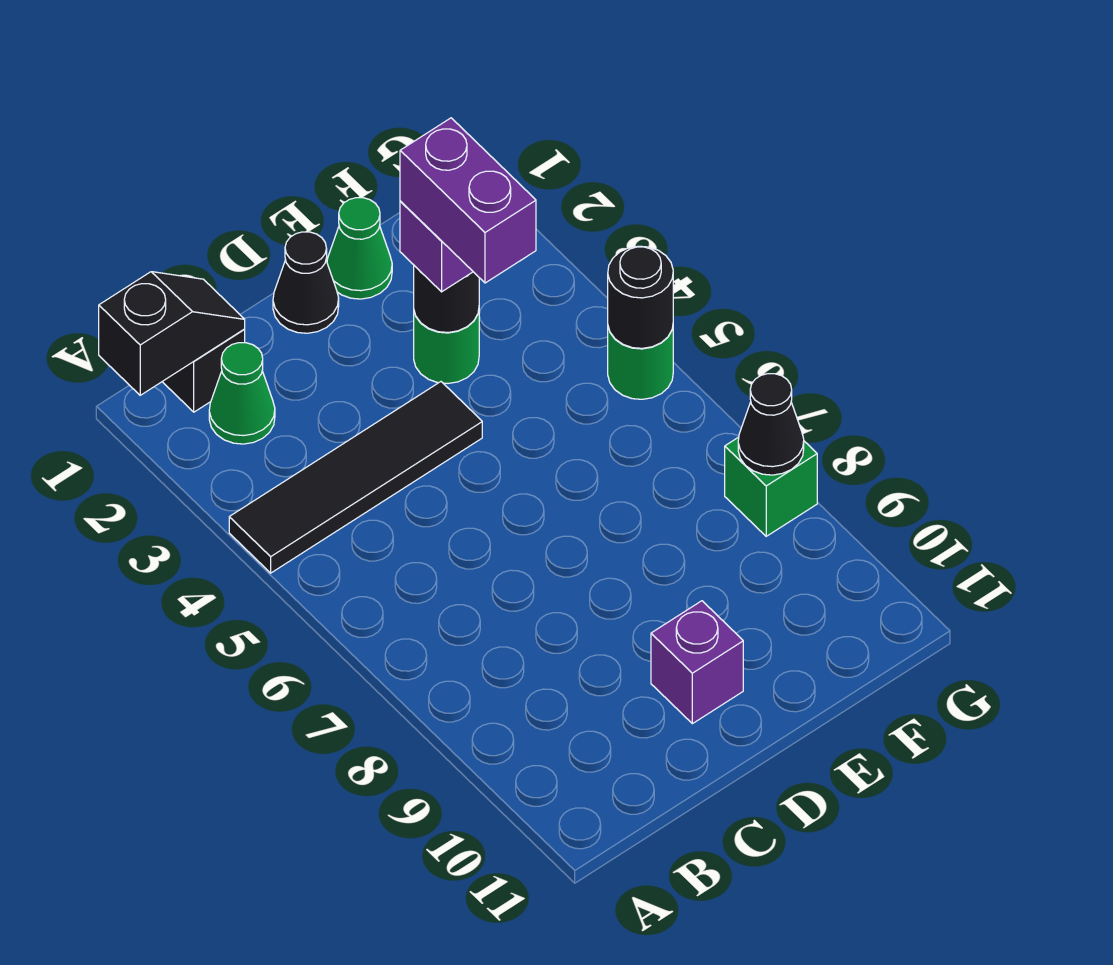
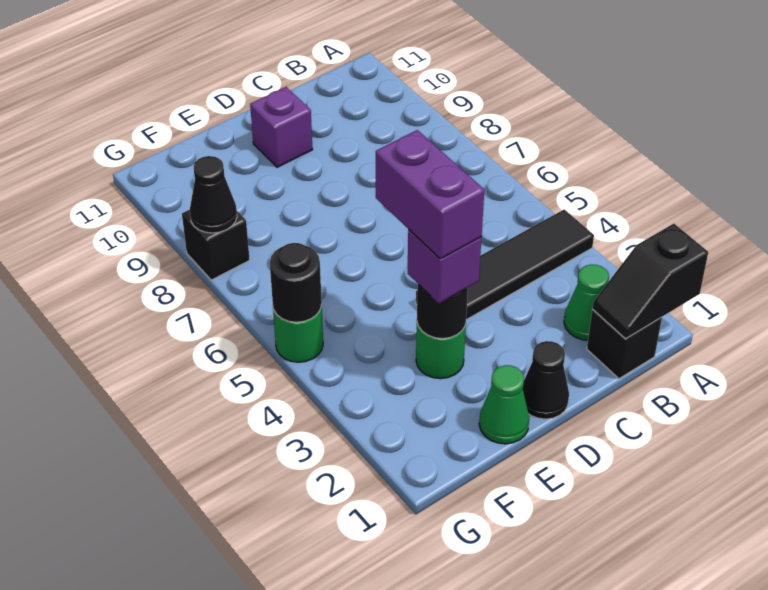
green 1x1 brick [725,437,817,536] -> black 1x1 brick [182,210,250,280]

